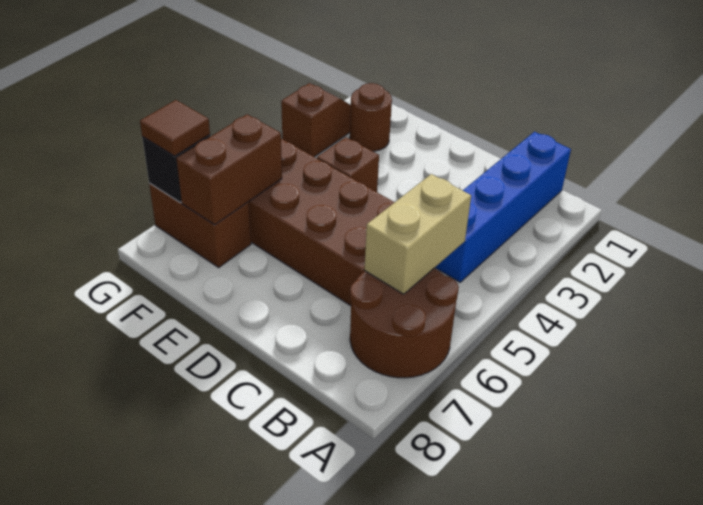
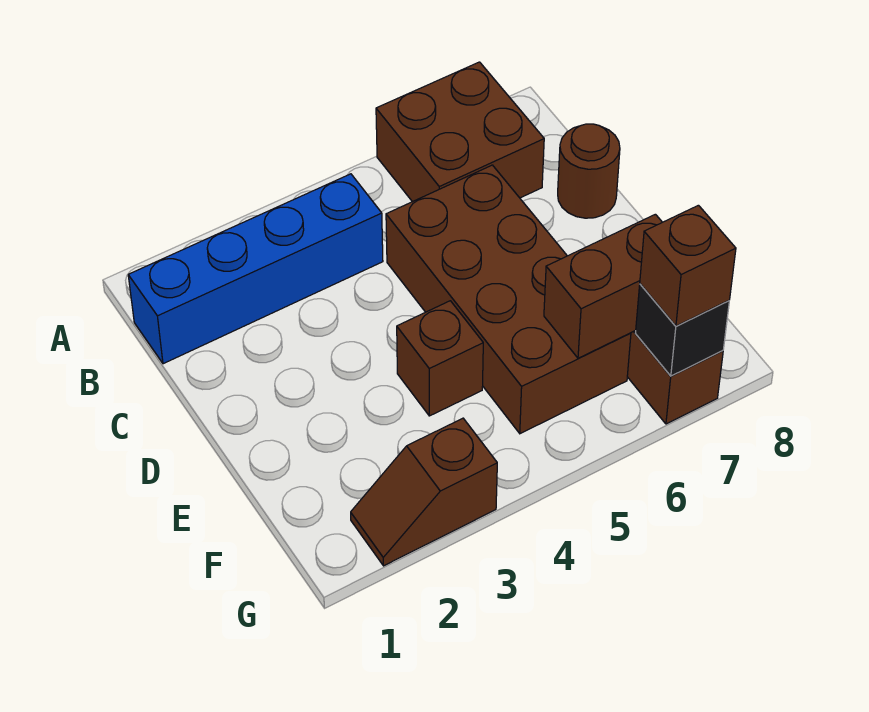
brown 2x2 round brick [350,268,459,378] -> brown 2x2 brick [376,62,544,202]
tan 1x2 brick [365,174,471,294] -> none
brown 1x1 round brick [350,83,392,151] -> brown 1x1 round brick moved to [558,124,620,218]
brown 1x1 tile [140,100,210,156] -> brown 1x1 brick [640,205,736,326]

